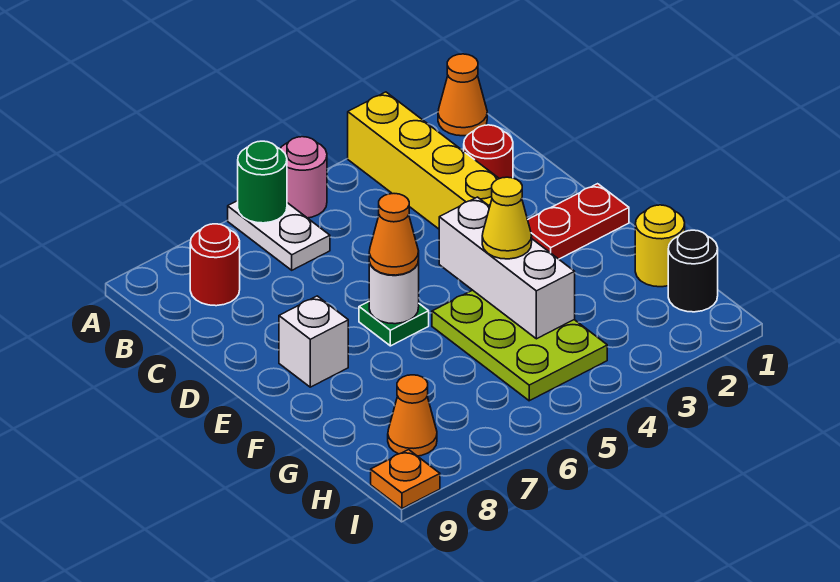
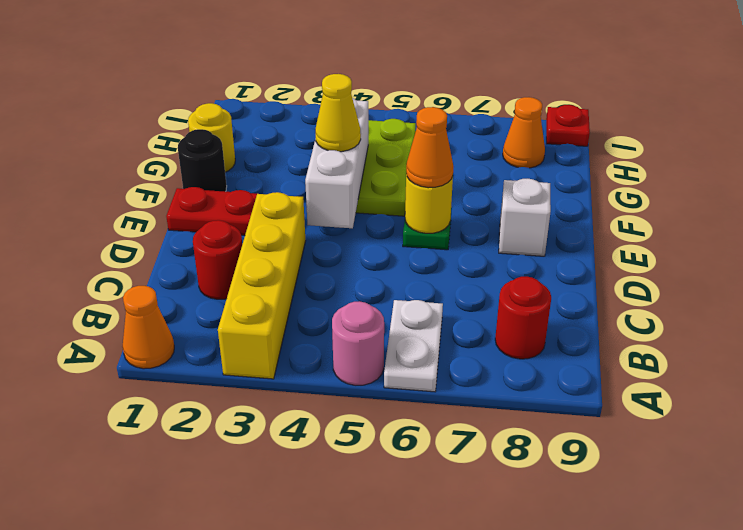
green 1x1 round brick [238,141,287,223] -> none
white 1x1 round brick [369,260,419,324] -> yellow 1x1 round brick [405,174,453,233]
black 1x1 round brick [668,230,718,312] -> black 1x1 round brick moved to [178,129,227,192]
orange 1x1 plate [371,450,440,509] -> red 1x1 plate [546,105,590,146]

